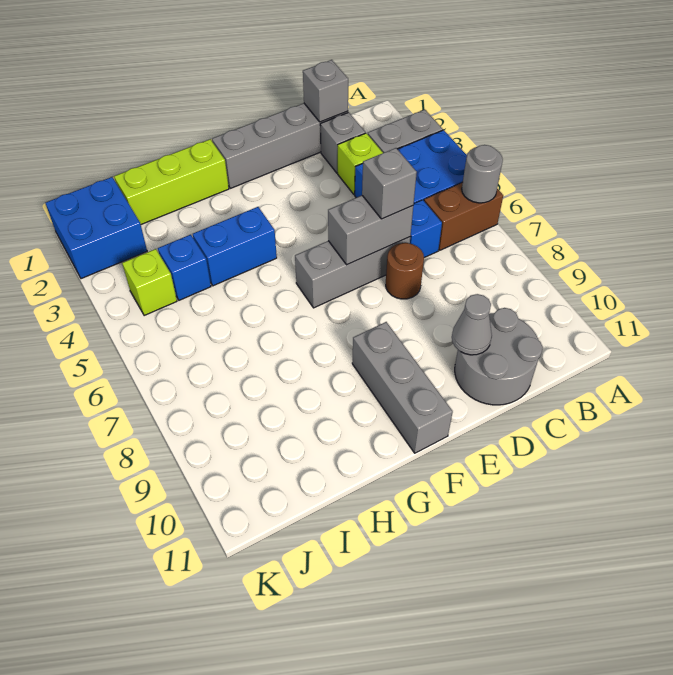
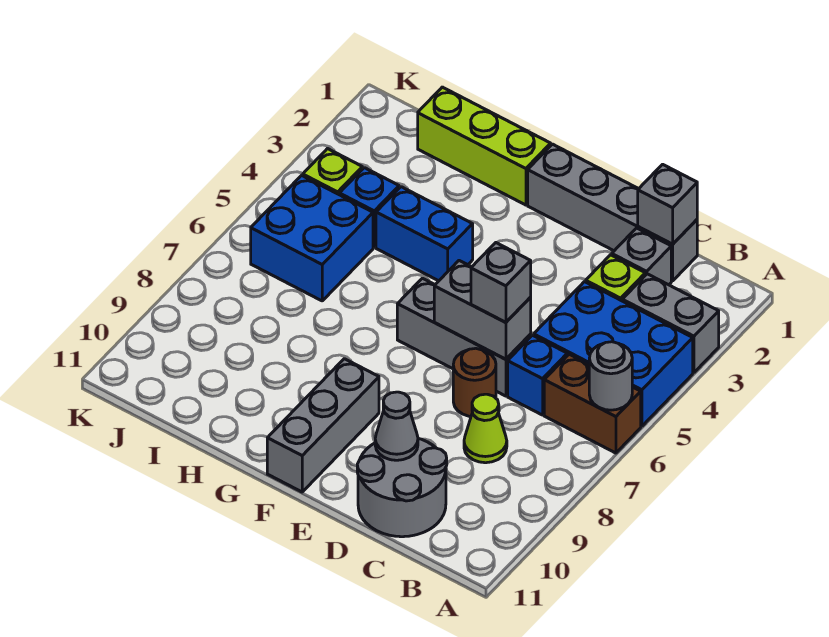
none -> lime 1x1 cone [464,394,507,463]
blue 2x2 brick [45,177,147,279] -> blue 2x2 brick moved to [251,175,373,301]

